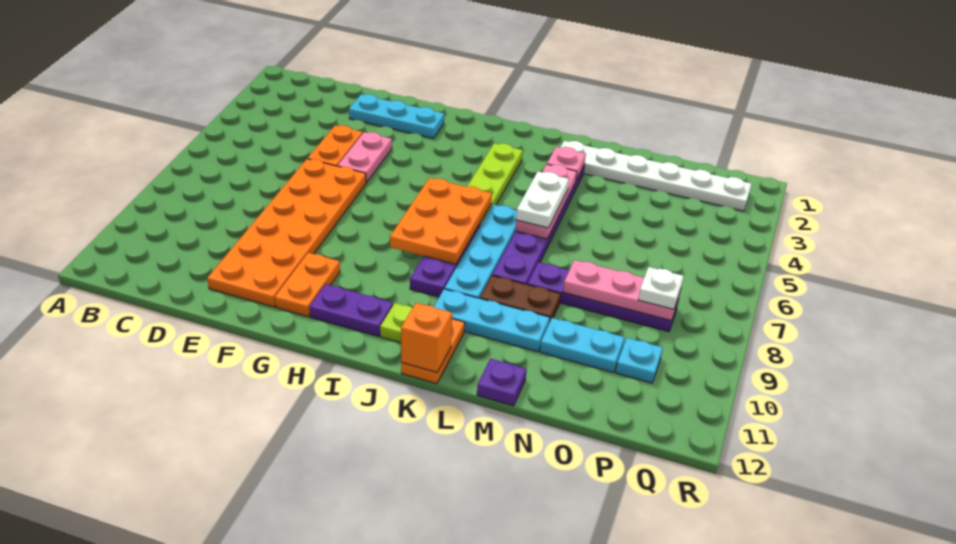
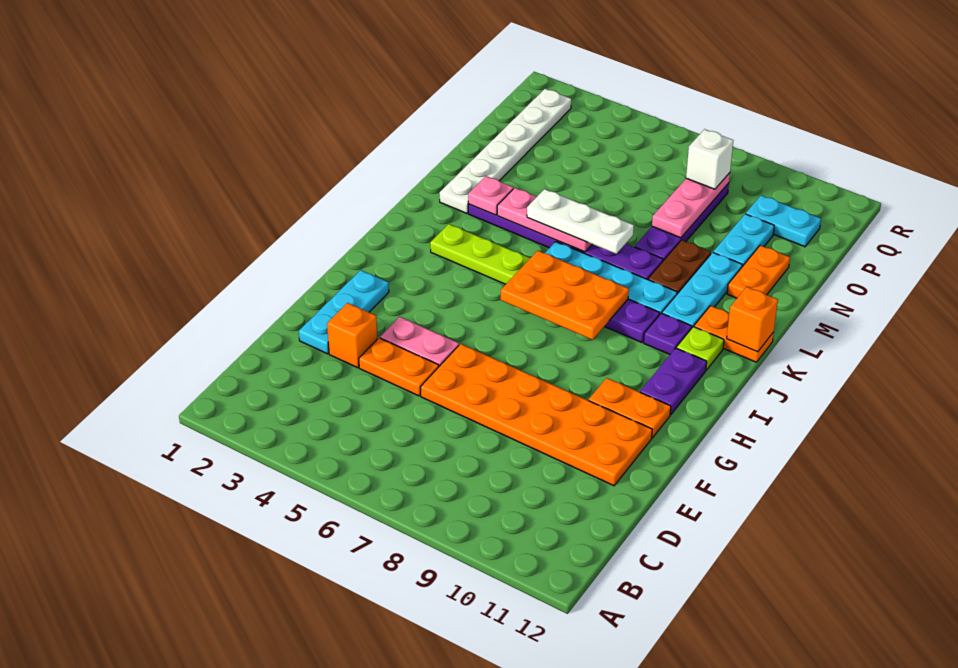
none -> orange 1x1 brick [327,303,377,368]
white 1x2 plate [516,172,569,228] -> white 1x3 plate [527,189,634,254]
none -> orange 1x2 plate [727,245,790,298]
purple 1x1 plate [477,359,527,406] -> purple 1x1 plate moved to [644,313,692,354]
white 1x1 plate [638,267,684,309] -> white 1x1 brick [686,129,733,189]
cyan 1x1 plate [616,338,663,383] -> cyan 1x2 plate [746,195,821,247]

